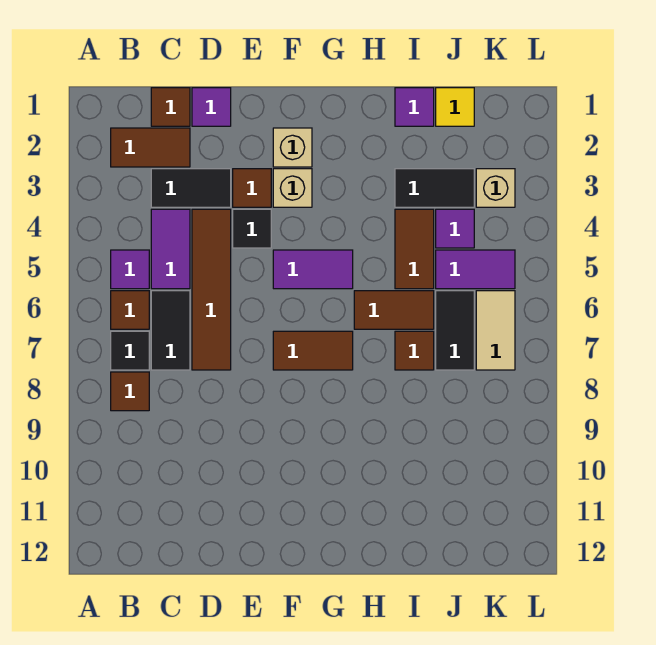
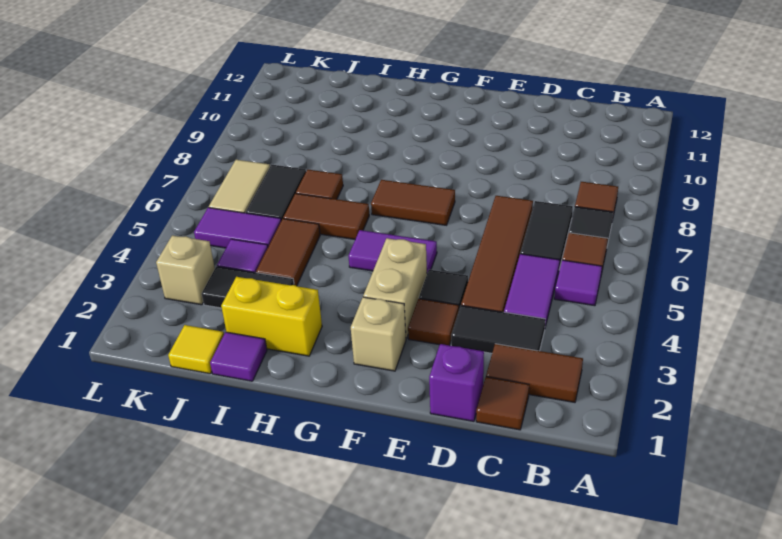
purple 1x1 tile [192,88,231,126] -> purple 1x1 brick [429,344,484,421]
tan 1x1 brick [273,169,312,207] -> tan 1x2 brick [363,238,427,339]
none -> yellow 1x2 brick [221,277,322,356]

